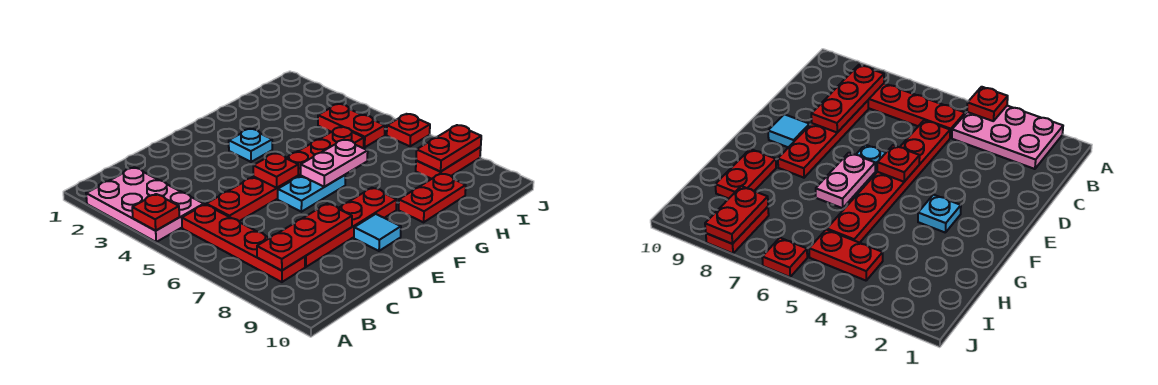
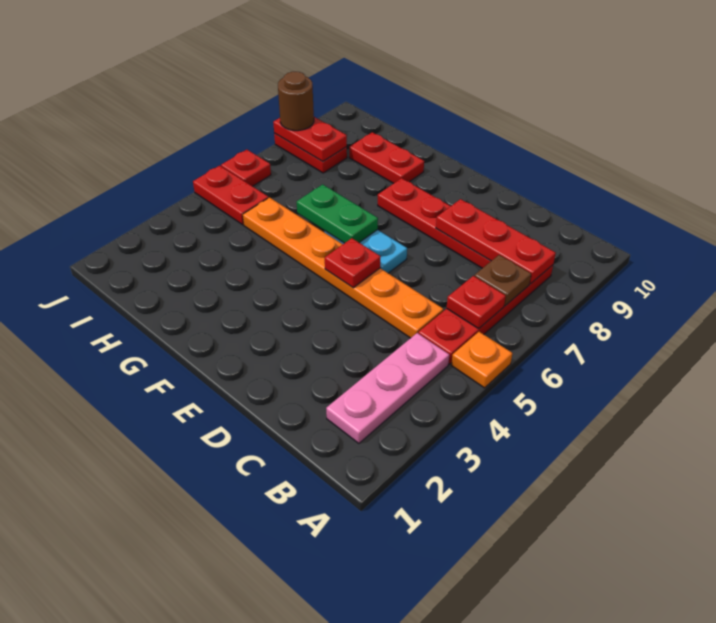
pink 2x3 plate [86,167,204,242] -> pink 1x3 plate [326,333,449,443]
red 1x1 plate [132,194,179,231] -> red 1x1 plate moved to [447,276,506,329]
none -> orange 1x1 plate [451,332,512,388]
none -> brown 1x1 plate [475,255,531,306]
red 1x6 plate [206,127,364,221] -> orange 1x6 plate [243,198,443,338]
cyan 1x1 tile [354,214,401,251] -> none
cyan 1x1 plate [229,129,272,162] -> none
pink 1x2 plate [301,140,368,187] -> green 1x2 plate [297,184,378,243]
red 1x2 plate [318,104,385,147] -> red 1x2 plate turned to [193,166,268,225]
none -> brown 1x1 round brick [278,72,314,131]

